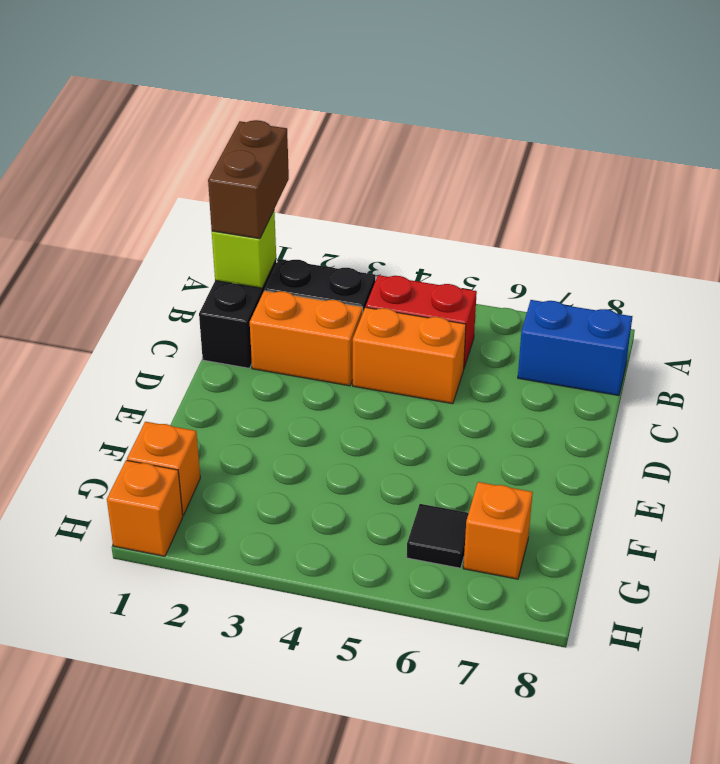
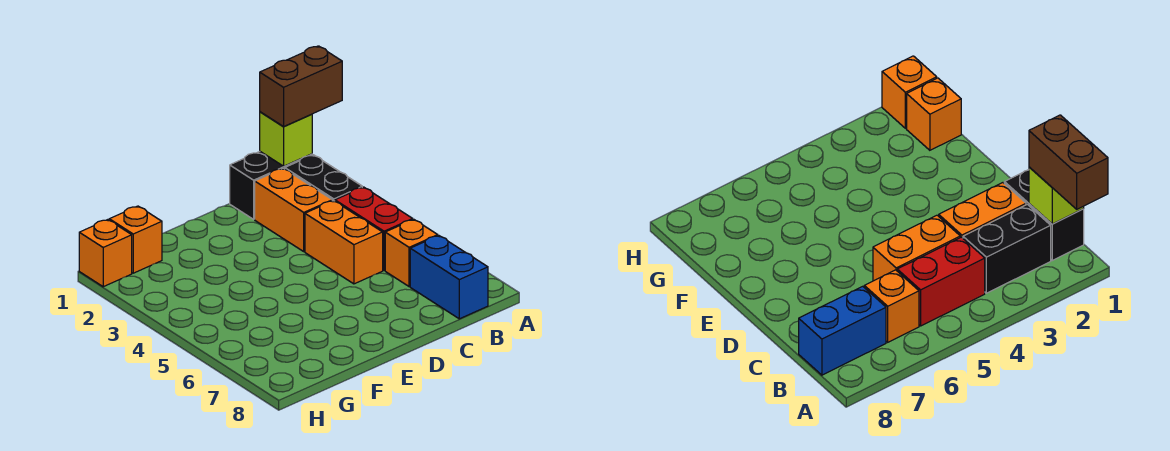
black 1x1 tile [407,504,469,568] -> none
orange 1x1 brick [464,482,533,579] -> orange 1x1 brick moved to [385,219,438,287]

